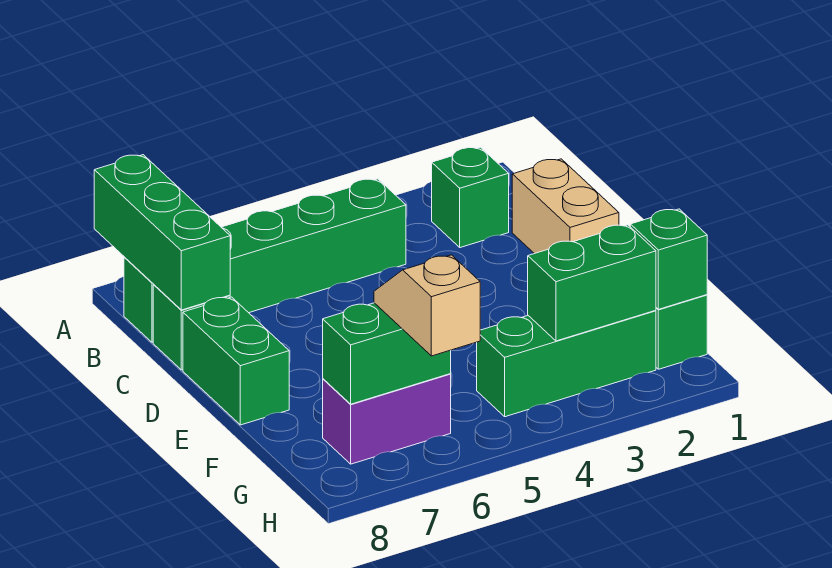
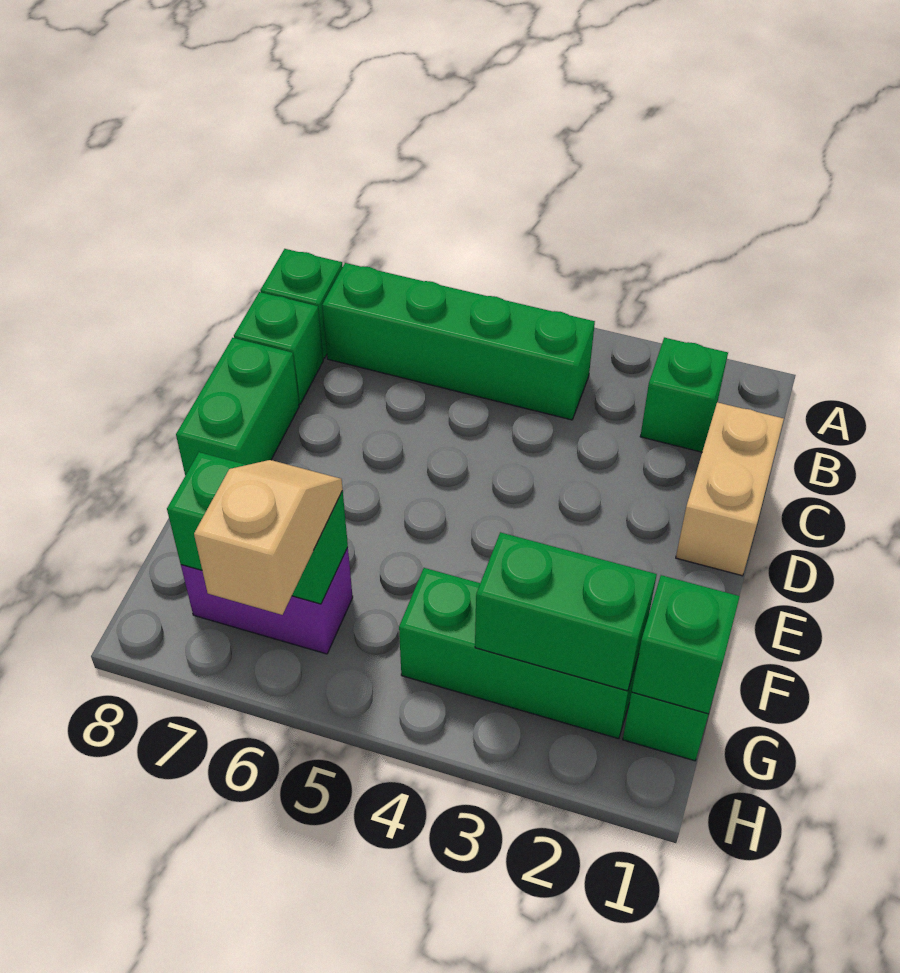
green 1x3 brick [94,155,230,310] -> none

